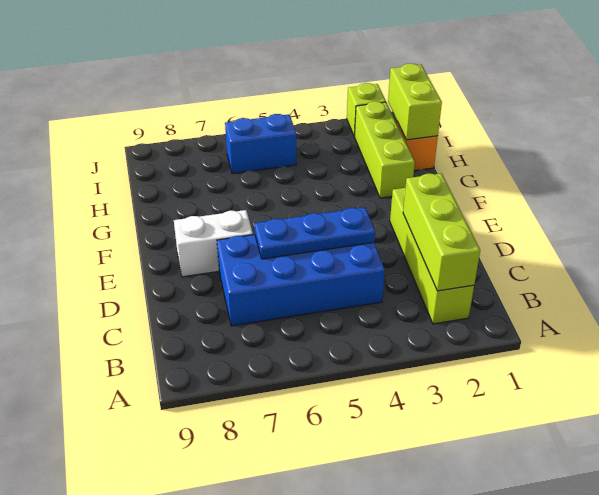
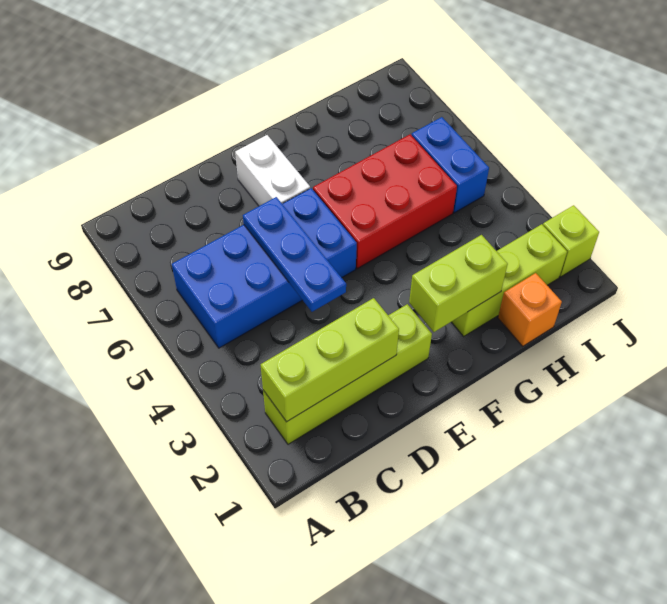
blue 2x4 brick [217,235,385,326] -> blue 2x4 brick turned to [172,188,357,348]
none -> red 2x3 brick [313,134,457,268]
lime 1x2 brick [388,64,442,140] -> lime 1x2 brick moved to [409,235,508,332]

